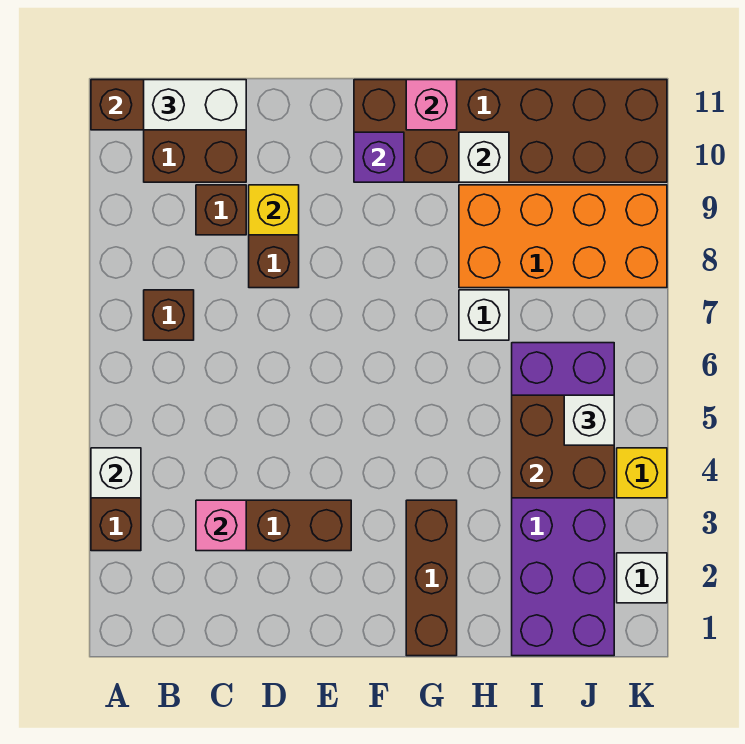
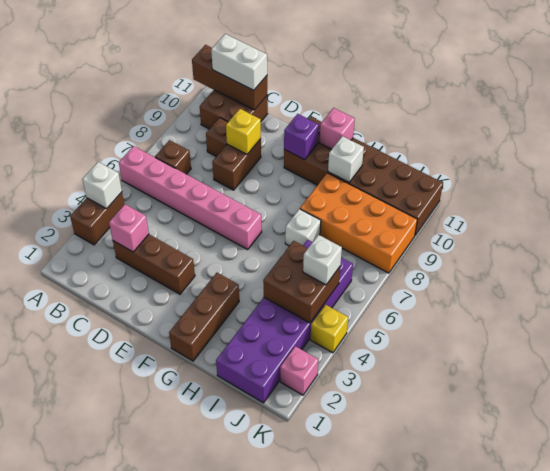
none -> pink 1x6 brick [119,146,262,249]
white 1x1 brick [617,553,667,603] -> pink 1x1 brick [280,346,318,395]

